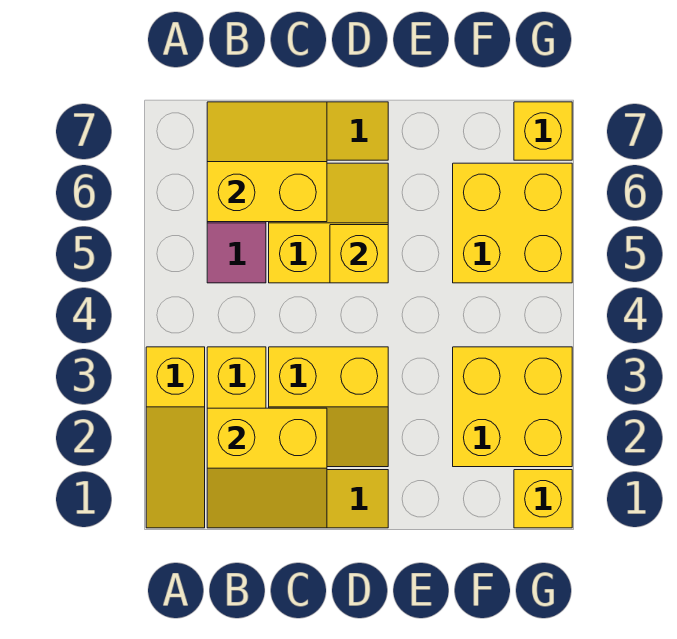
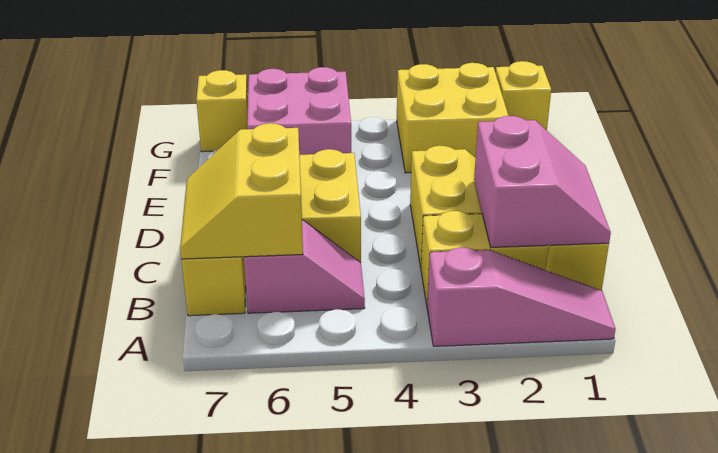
yellow 1x3 slope [146,347,205,528] -> pink 1x3 slope [427,247,616,346]
yellow 2x2 slope [207,408,327,528] -> pink 2x2 slope [474,116,611,248]
yellow 1x1 brick [330,225,388,283] -> none
yellow 2x2 brick [453,163,572,283] -> pink 2x2 brick [247,67,351,156]

